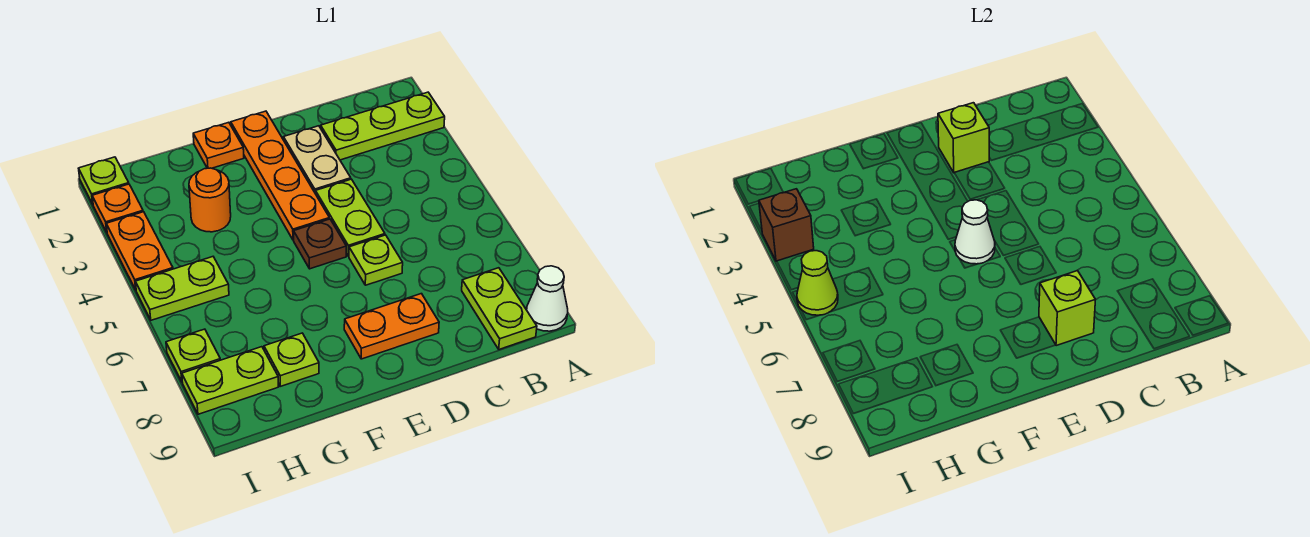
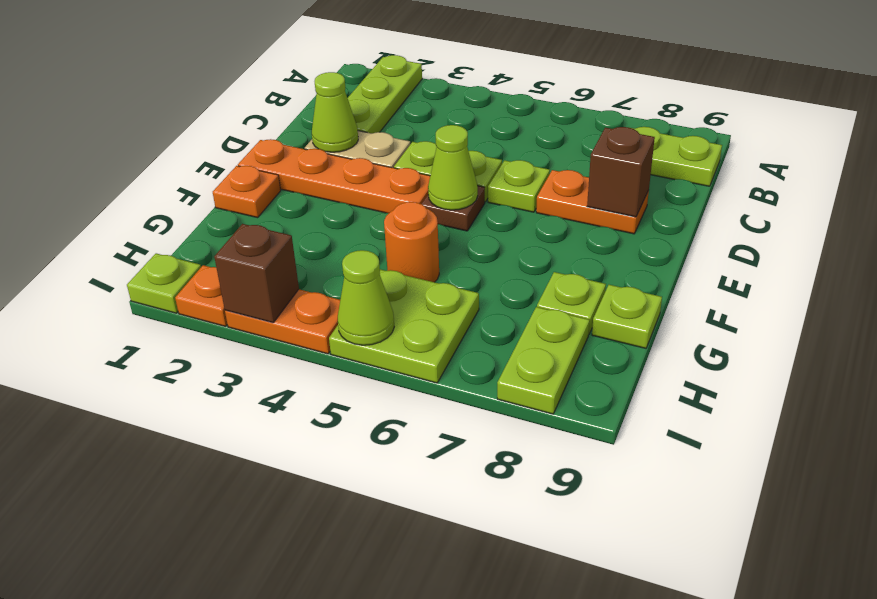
white 1x1 cone [527,266,568,331] -> none
lime 1x1 brick [938,103,989,173] -> lime 1x1 cone [312,72,358,152]
orange 1x2 plate [344,294,439,359] -> orange 1x2 plate turned to [536,170,649,234]
lime 1x1 brick [1039,271,1096,346] -> brown 1x1 brick [587,127,655,217]
white 1x1 cone [955,200,995,264] -> lime 1x1 cone [428,125,478,210]
orange 1x1 round brick [189,168,231,232] -> orange 1x1 round brick moved to [384,202,439,282]
lime 1x2 plate [136,257,229,320] -> lime 2x2 plate [329,269,479,383]
lime 1x1 plate [166,329,220,381] -> lime 1x1 plate moved to [592,285,662,348]

